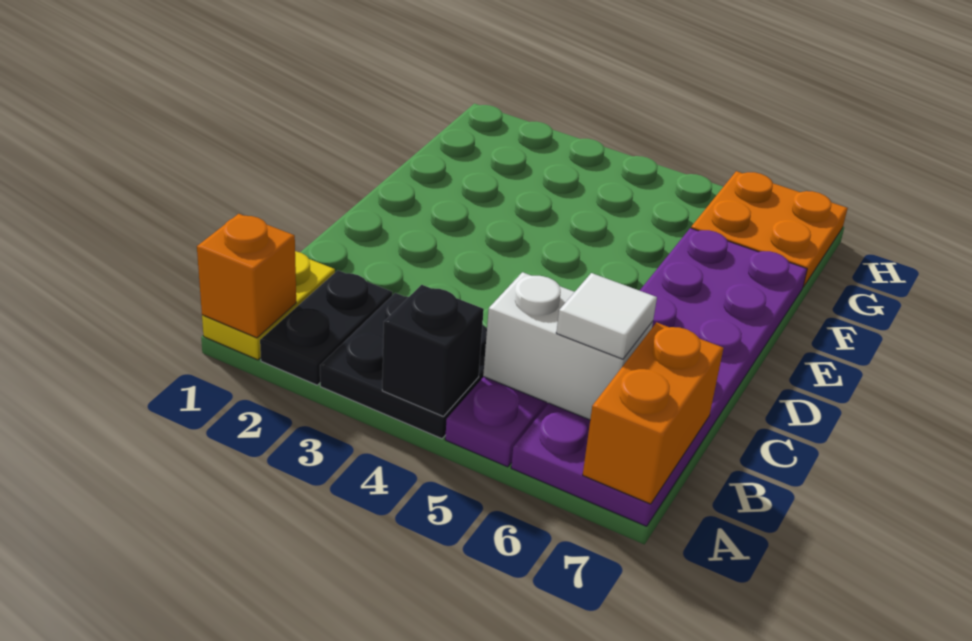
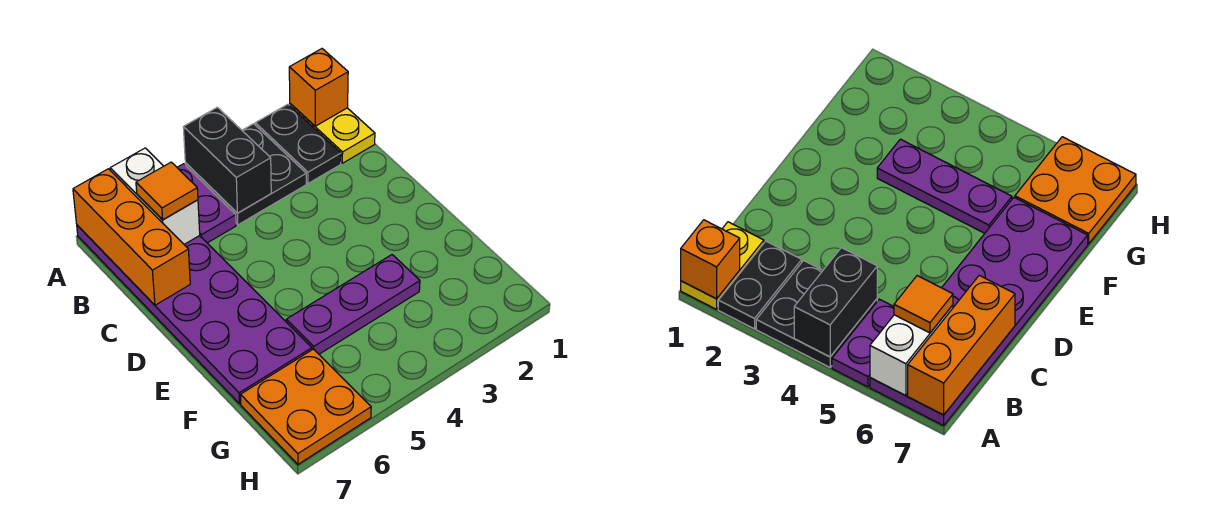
black 1x1 brick [382,285,484,416] -> black 1x2 brick [183,107,271,213]
orange 1x2 brick [583,323,723,504] -> orange 1x3 brick [73,169,190,305]
white 1x2 brick [483,272,653,420] -> white 1x2 brick turned to [110,148,200,244]
white 1x1 tile [556,273,657,359] -> orange 1x1 tile [136,162,198,220]
none -> purple 1x3 plate [286,255,420,354]

